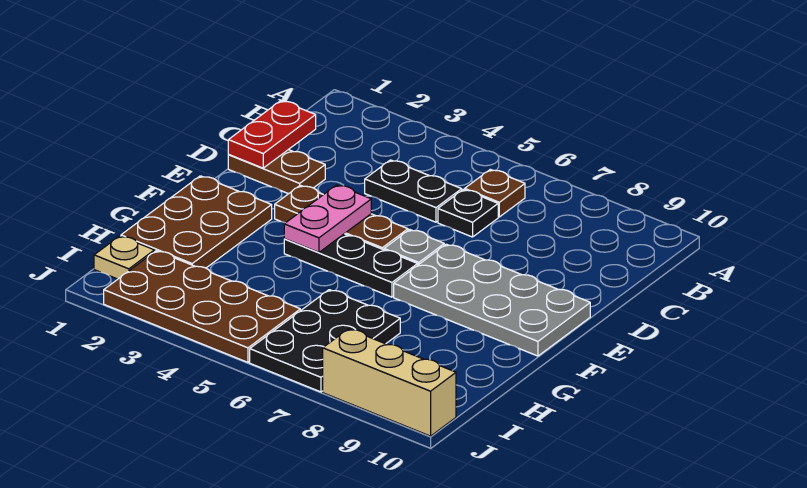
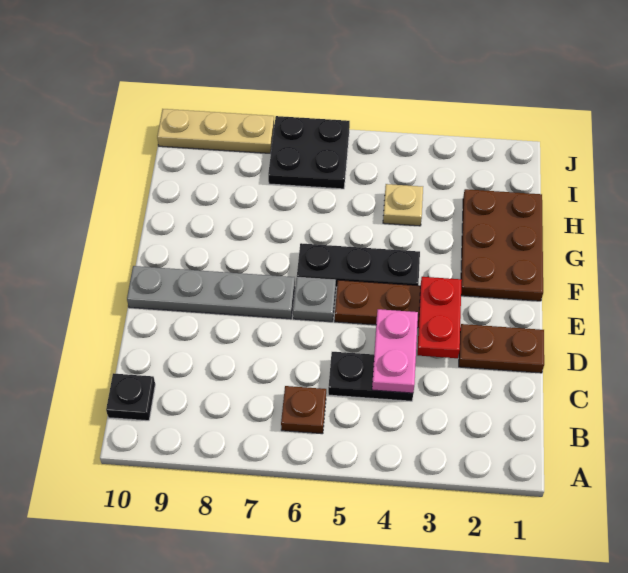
red 1x2 plate [228,101,316,168] -> red 1x2 plate moved to [417,277,462,358]
black 1x1 plate [438,190,498,237] -> black 1x1 plate moved to [106,373,155,421]
pink 1x2 plate [284,185,371,252] -> pink 1x2 plate moved to [372,309,418,393]
grey 2x4 plate [394,244,590,356] -> grey 1x4 plate [127,266,295,319]
black 2x3 plate [250,290,400,392] -> black 2x2 plate [268,116,350,189]
tan 1x1 plate [94,236,154,279] -> tan 1x1 plate moved to [383,184,423,226]
brown 2x4 plate [104,251,300,362] -> none
tan 1x3 brick [323,329,456,436] -> tan 1x3 plate [157,109,274,153]

